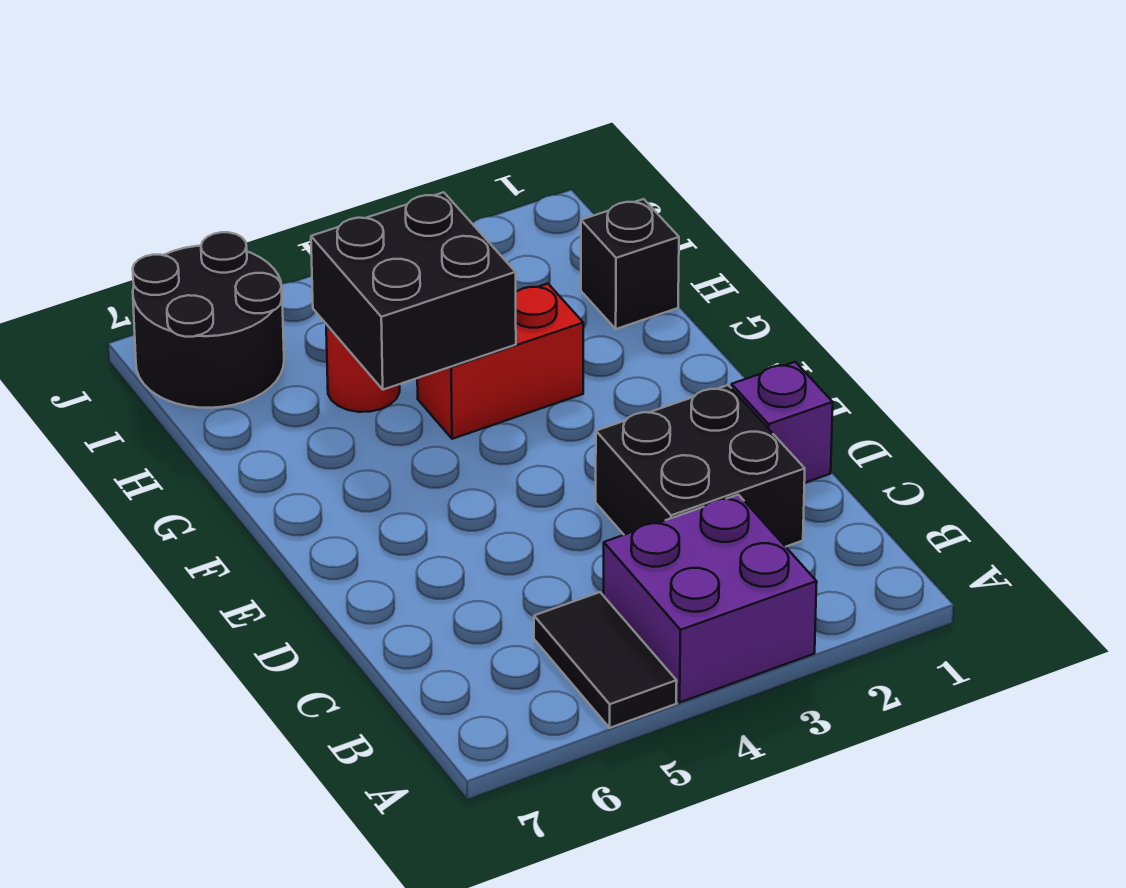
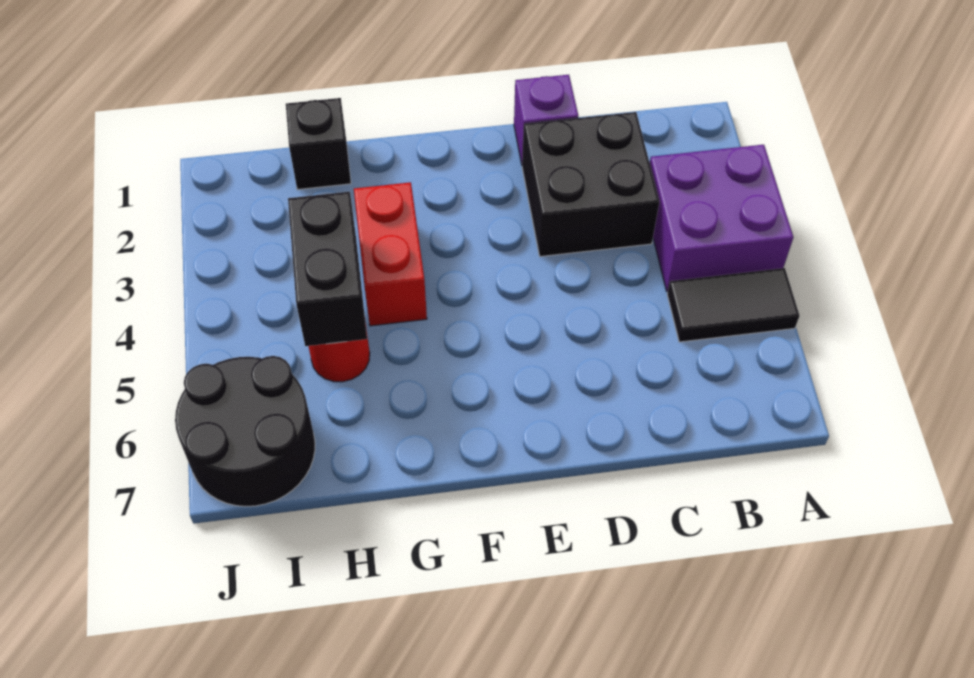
black 2x2 brick [311,192,516,390] -> black 1x2 brick [288,192,367,346]

